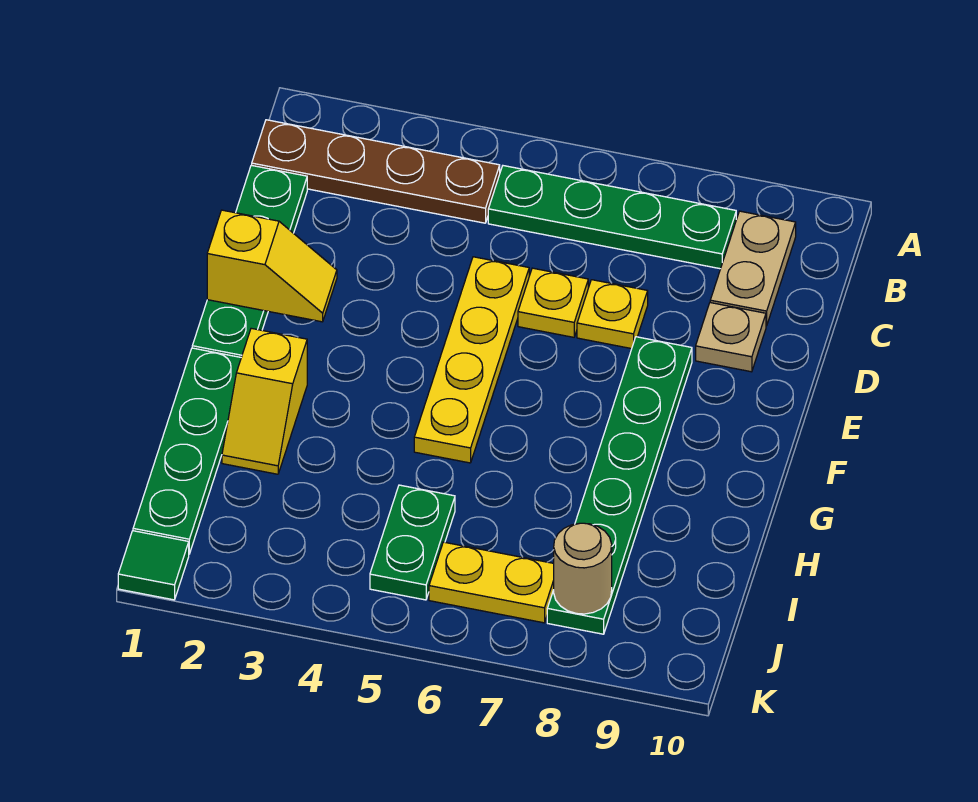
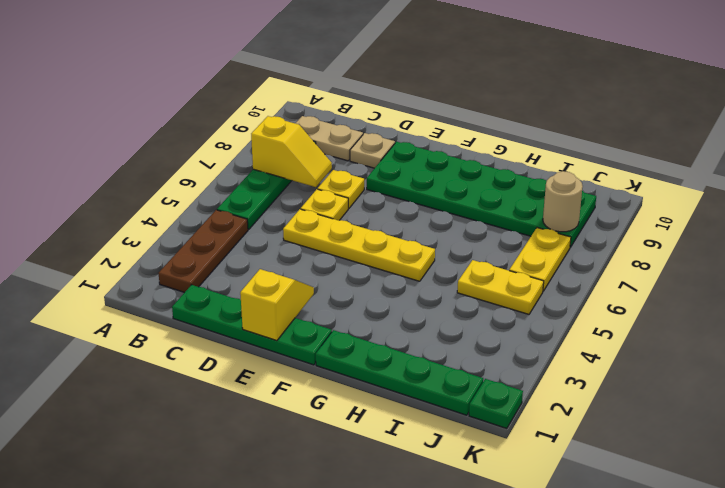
brown 1x4 plate [252,120,500,223] -> brown 1x3 plate [159,210,248,293]
green 1x6 plate [547,337,692,634] -> green 2x6 plate [367,142,596,247]
yellow 1x2 slope [222,328,307,474] -> yellow 1x2 slope moved to [251,116,332,187]
green 1x2 plate [370,485,455,600] -> yellow 1x2 plate [457,260,544,314]
green 1x1 tile [118,531,189,600] -> green 1x1 plate [469,379,523,428]

